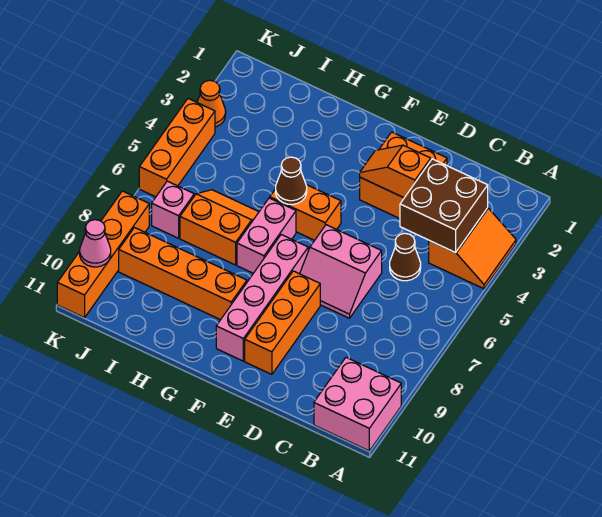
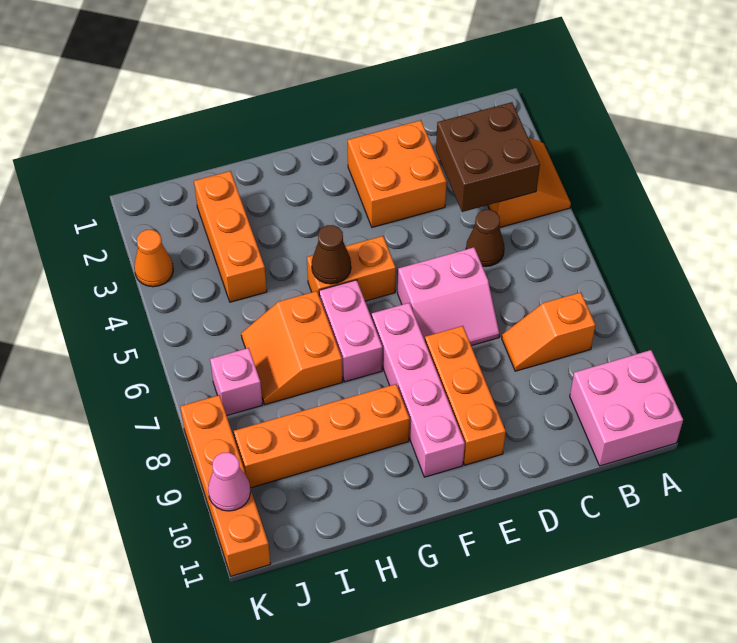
orange 1x2 slope [360,145,431,198] -> orange 1x2 slope moved to [502,292,595,371]
orange 2x2 slope [180,190,259,265] -> orange 2x2 slope turned to [241,291,343,405]
orange 1x3 brick [139,99,215,197] -> orange 1x3 brick moved to [194,171,267,302]

